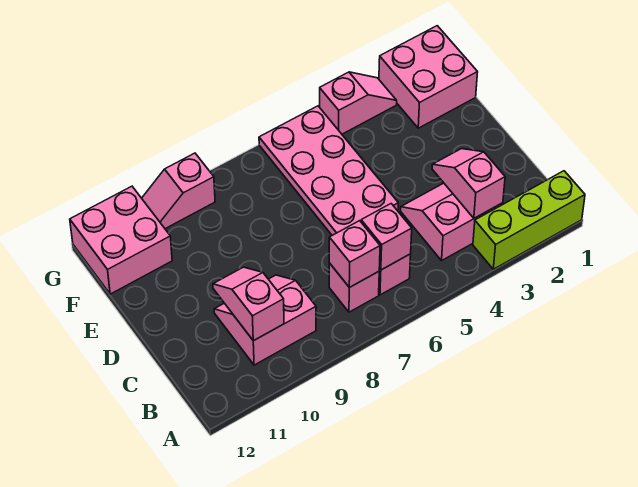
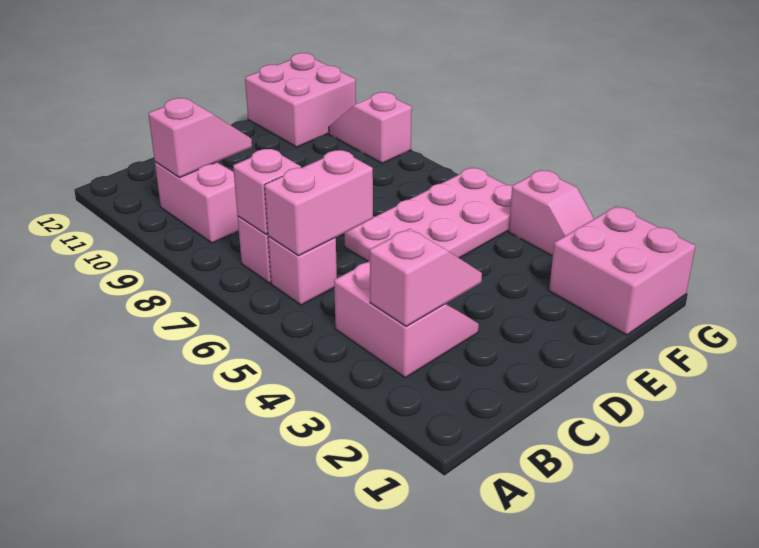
lime 1x3 brick [473,171,585,269] -> none
pink 1x1 brick [361,204,412,270] -> pink 1x2 brick [265,150,373,256]

